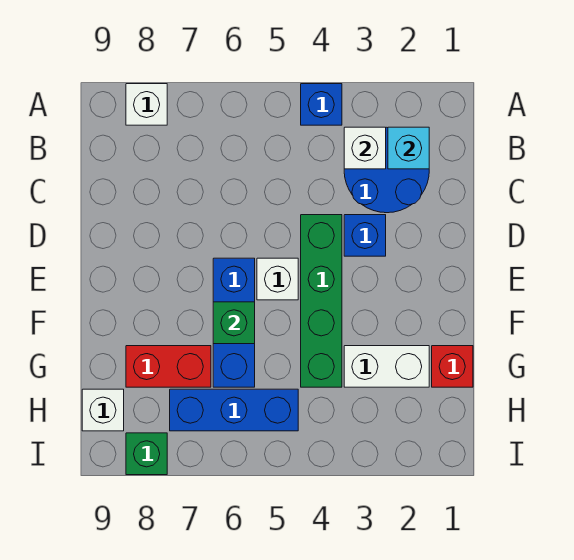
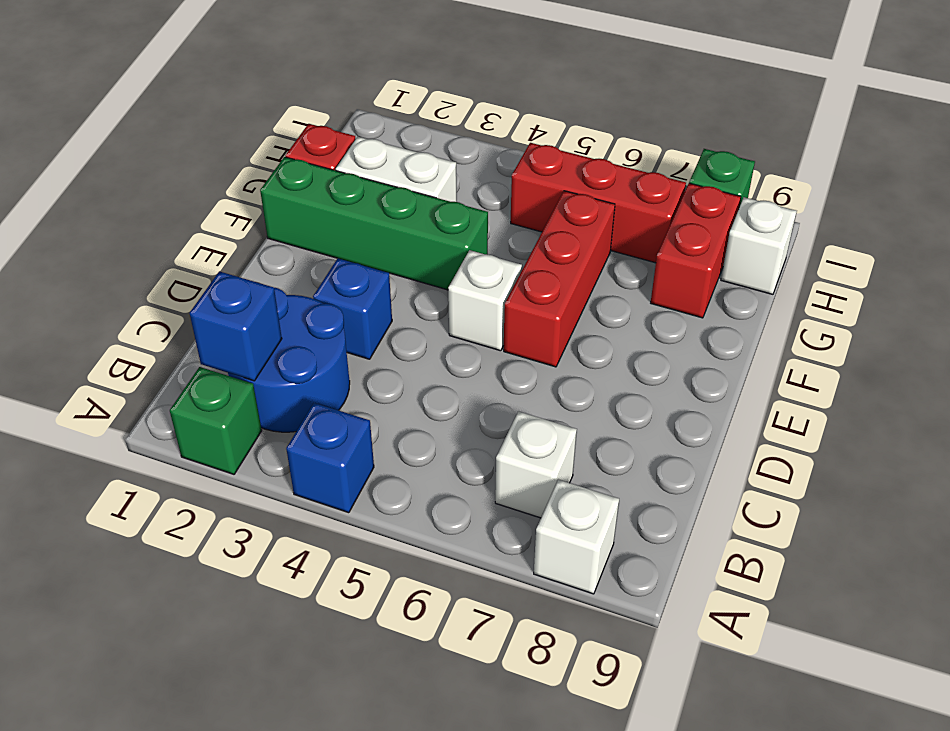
cyan 1x1 brick [388,127,429,169] -> blue 1x1 brick [190,271,282,381]
white 1x1 brick [344,127,386,169] -> white 1x1 brick moved to [495,411,577,518]
green 1x4 brick [301,215,342,387] -> green 1x4 brick turned to [260,157,488,290]
blue 1x3 brick [213,258,255,387] -> red 1x3 brick [504,191,615,367]
green 1x1 brick [213,302,255,344] -> green 1x1 brick moved to [170,367,262,474]
red 1x2 brick [126,346,211,387] -> red 1x2 brick turned to [651,183,741,318]
blue 1x3 brick [170,389,298,431] -> red 1x3 brick [511,143,686,263]

